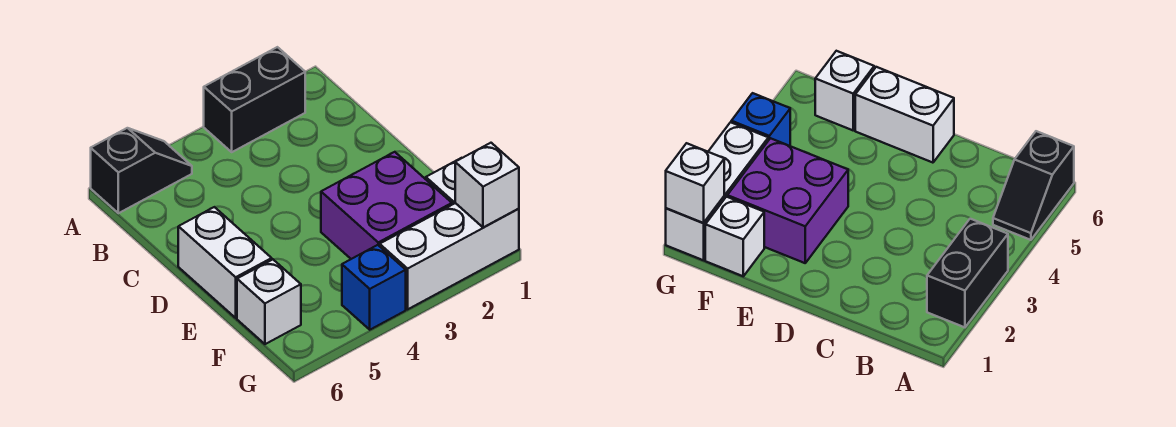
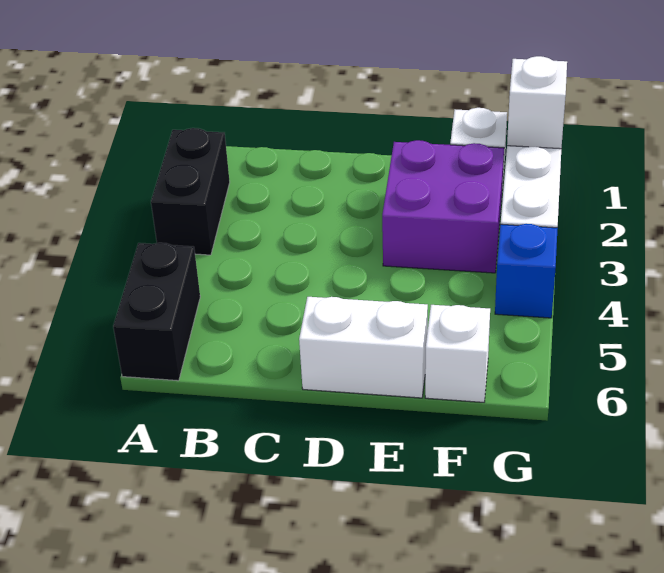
black 1x2 slope [91,128,192,213] -> black 1x2 brick [113,243,200,381]

